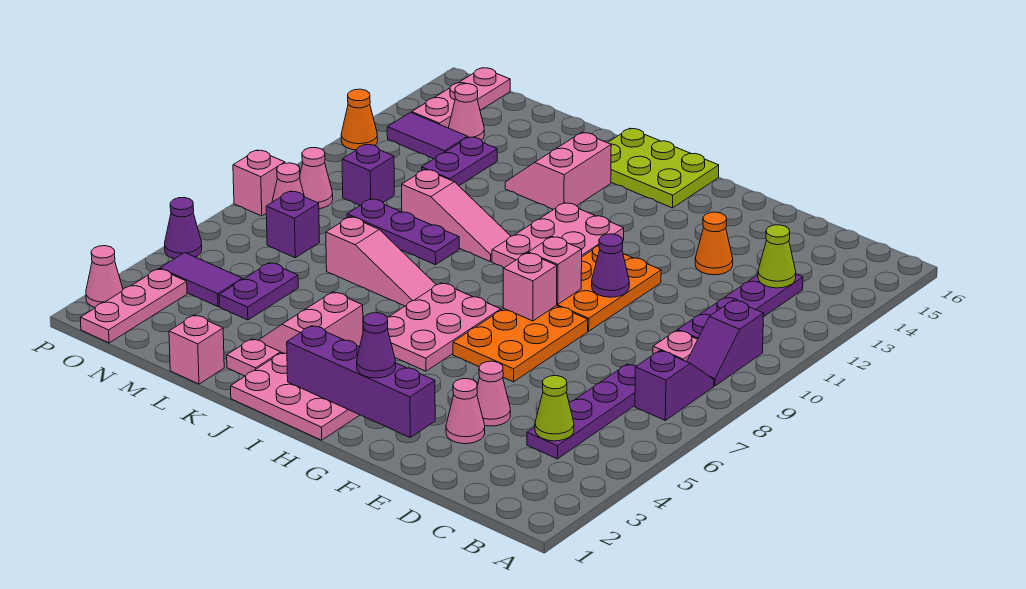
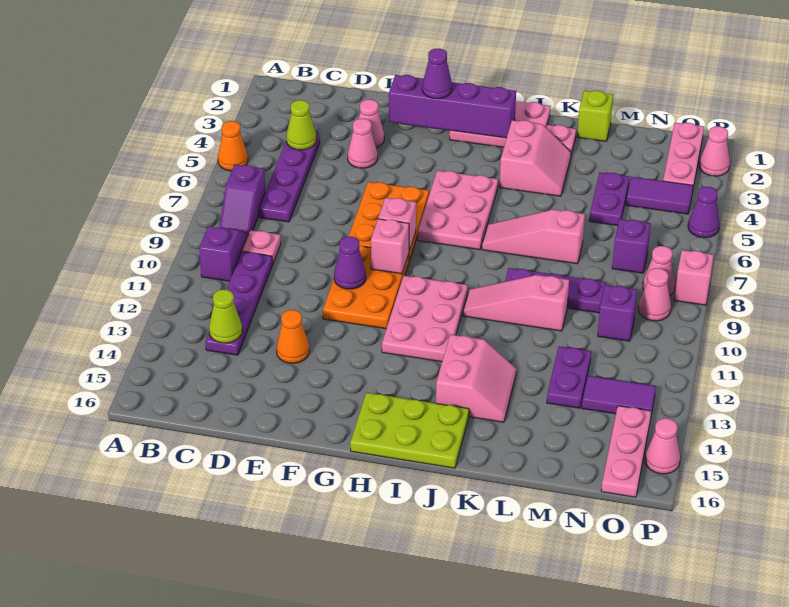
pink 1x1 brick [169,315,224,384] -> lime 1x1 brick [577,91,613,141]
pink 1x1 cone [449,84,484,140] -> pink 1x1 cone moved to [645,418,680,474]
orange 1x1 cone [341,89,378,150] -> orange 1x1 cone moved to [218,121,248,171]

